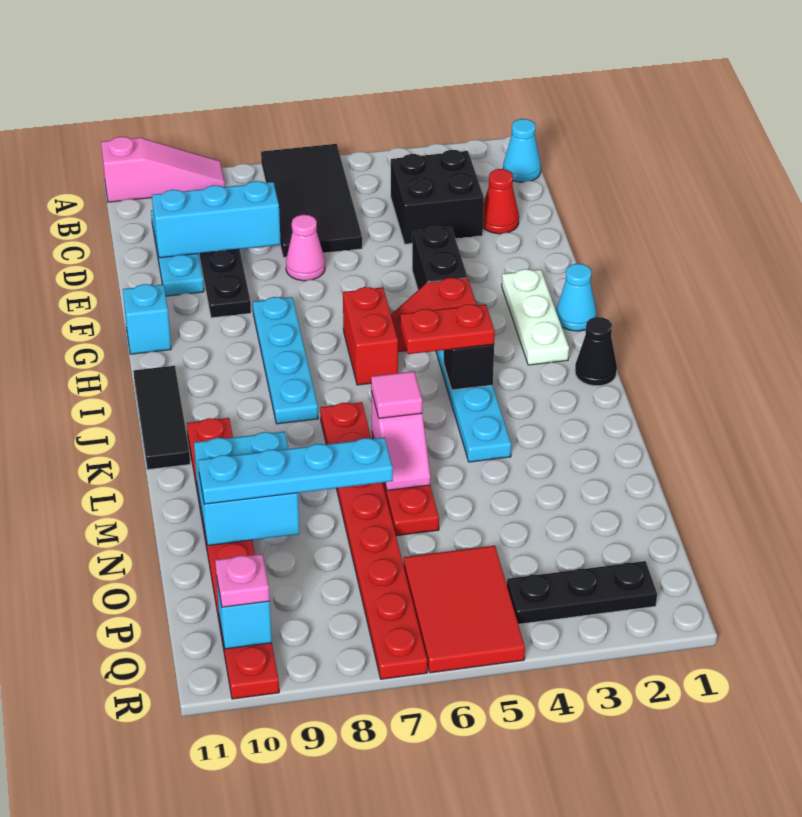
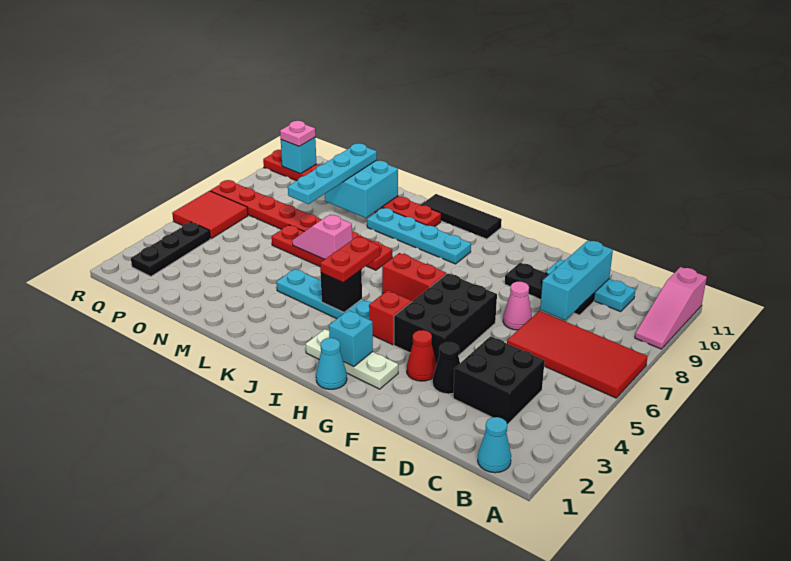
black 2x4 tile [261,144,362,257] -> red 2x4 tile [507,311,648,398]
red 1x1 cone [483,169,519,234] -> red 1x1 cone moved to [407,330,437,381]
black 1x2 brick [412,226,468,290] -> black 2x3 brick [394,273,497,364]
cyan 1x4 plate [253,297,318,424] -> cyan 1x4 plate moved to [367,208,471,264]
cyan 1x1 brick [123,284,171,354] -> cyan 1x1 brick moved to [329,310,373,367]
black 1x1 cone [575,317,617,386] -> black 1x1 cone moved to [433,342,460,394]
pink 1x1 tile [371,372,422,418] -> none
red 2x3 tile [404,546,525,673] -> red 2x2 tile [172,191,248,239]

